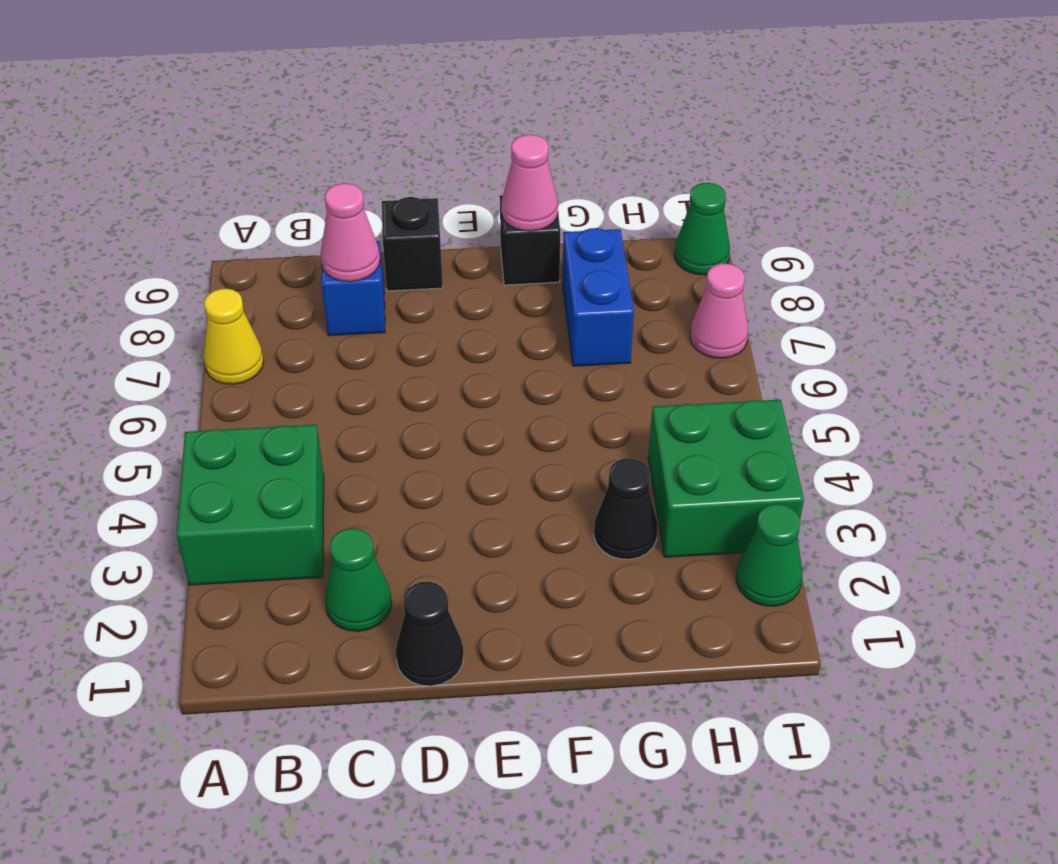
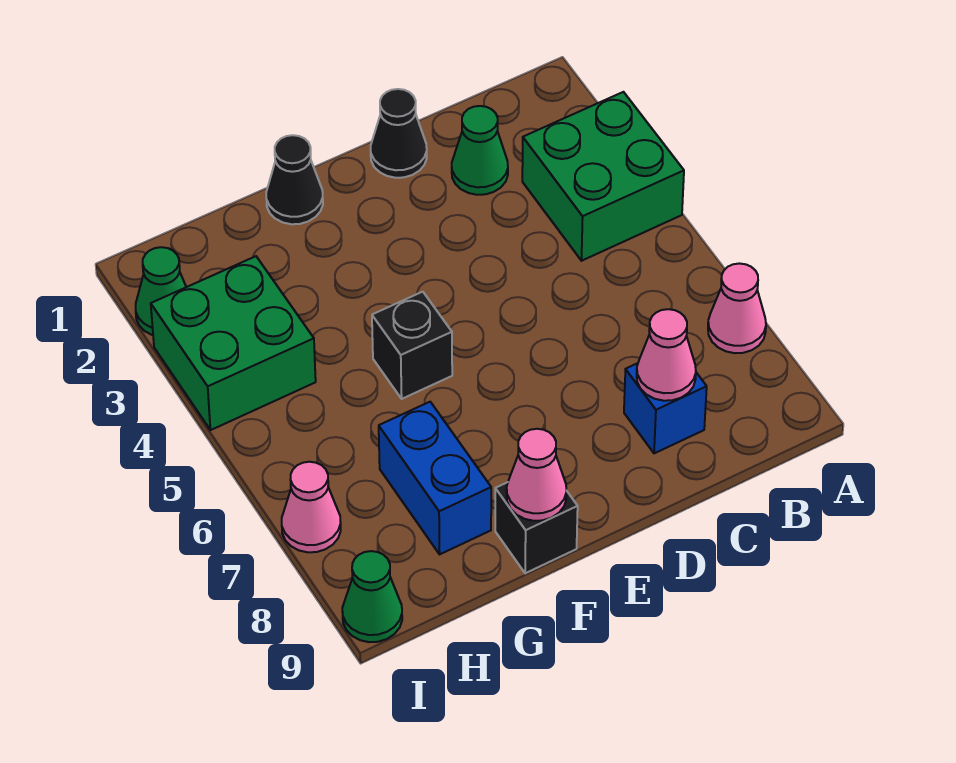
yellow 1x1 cone [204,289,264,384] -> pink 1x1 cone [708,263,766,353]
black 1x1 brick [382,197,443,291] -> black 1x1 brick moved to [372,292,452,399]
black 1x1 cone [594,458,658,559] -> black 1x1 cone moved to [266,135,323,224]

